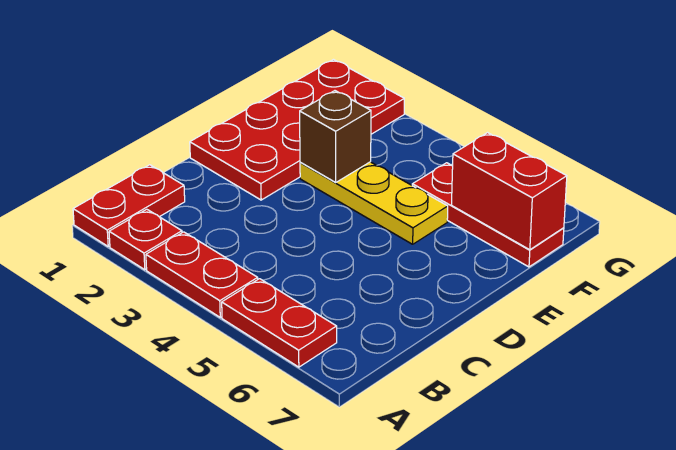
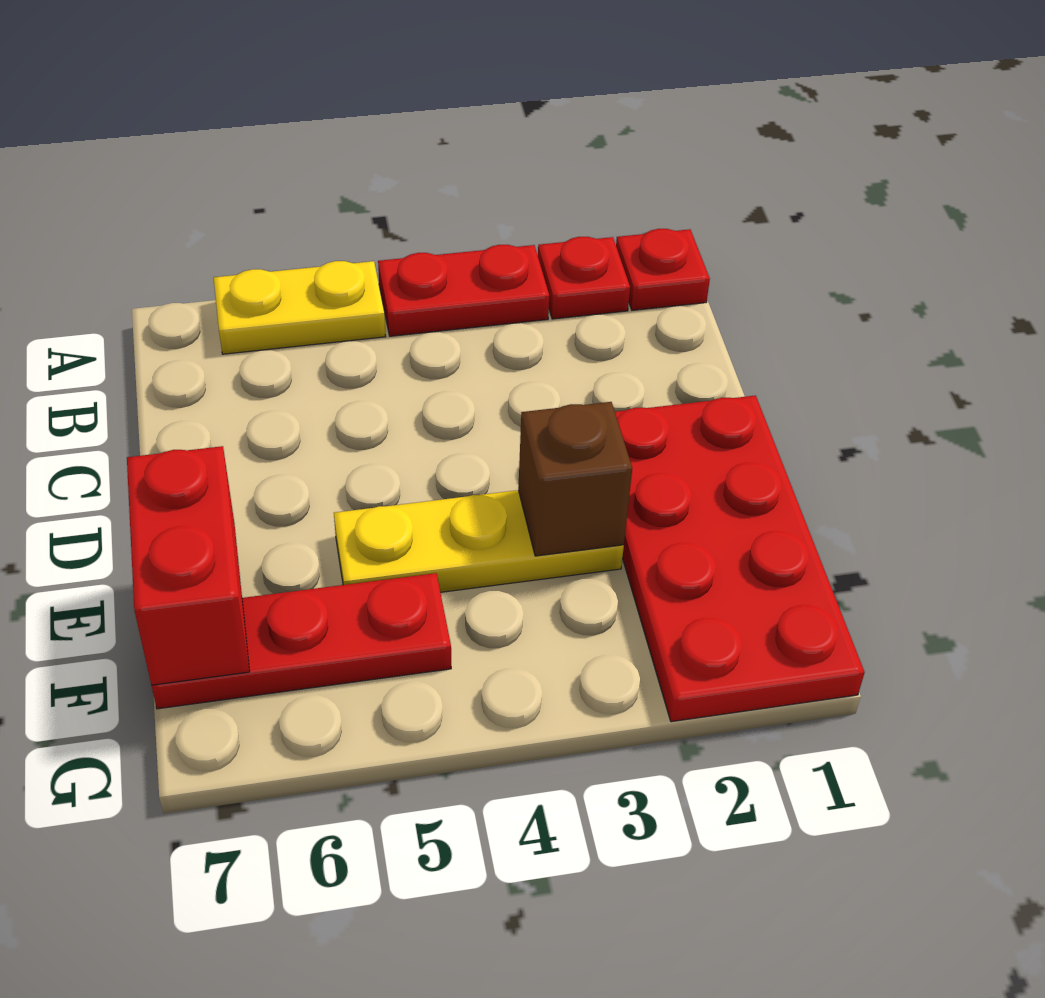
red 1x2 plate [73,165,185,246] -> red 1x1 plate [616,229,710,310]
red 1x2 plate [222,279,337,367] -> yellow 1x2 plate [214,261,386,354]
red 1x2 brick [452,133,567,250] -> red 1x2 brick turned to [127,446,250,685]

